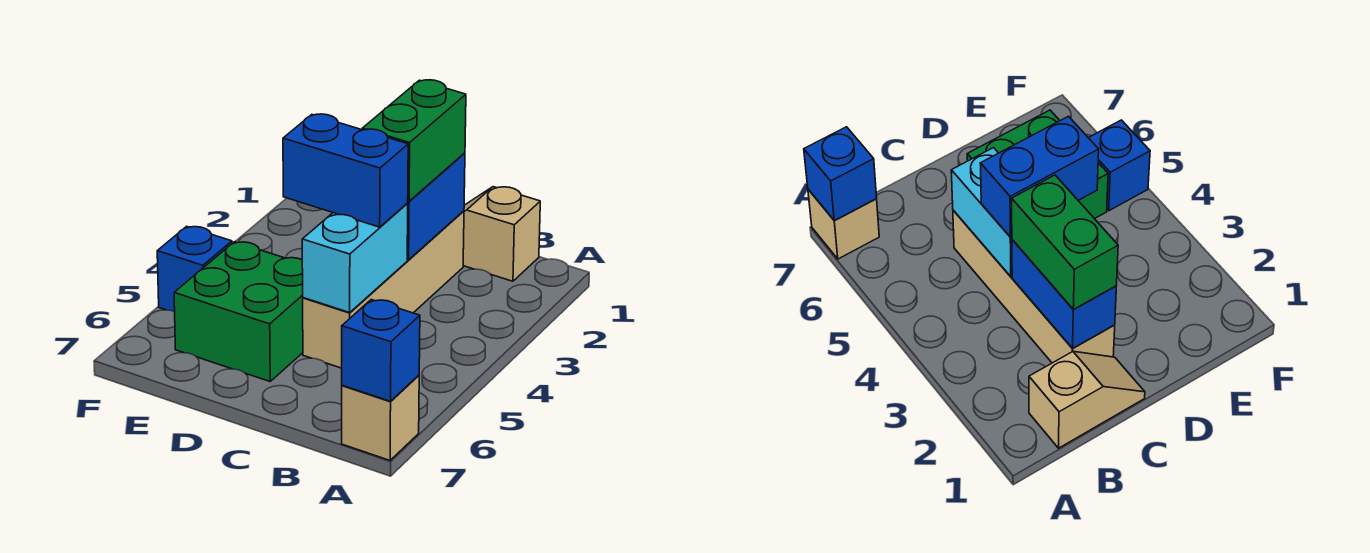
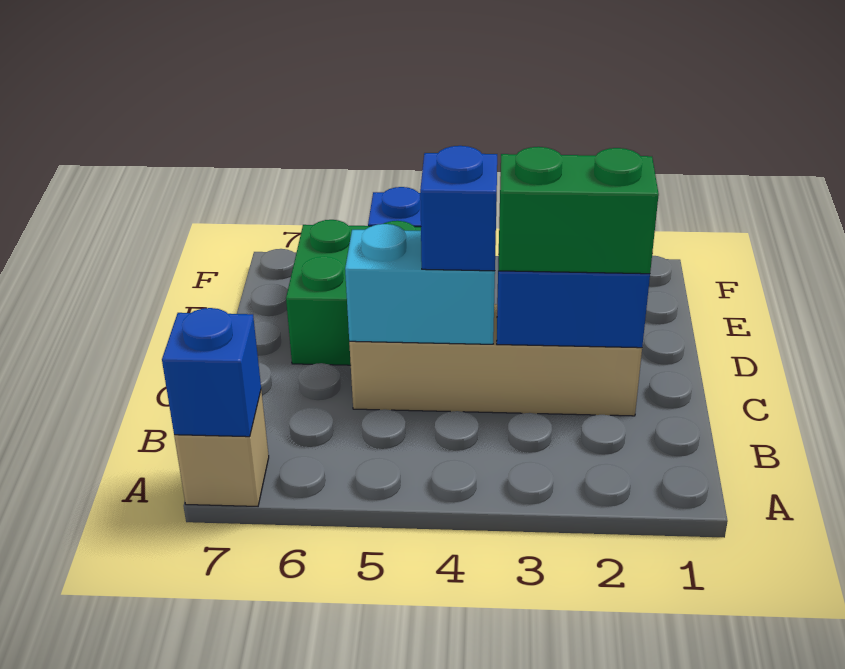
tan 1x2 slope [463,187,540,281] -> none
blue 1x2 brick [283,114,408,227] -> blue 1x1 brick [420,146,497,271]

